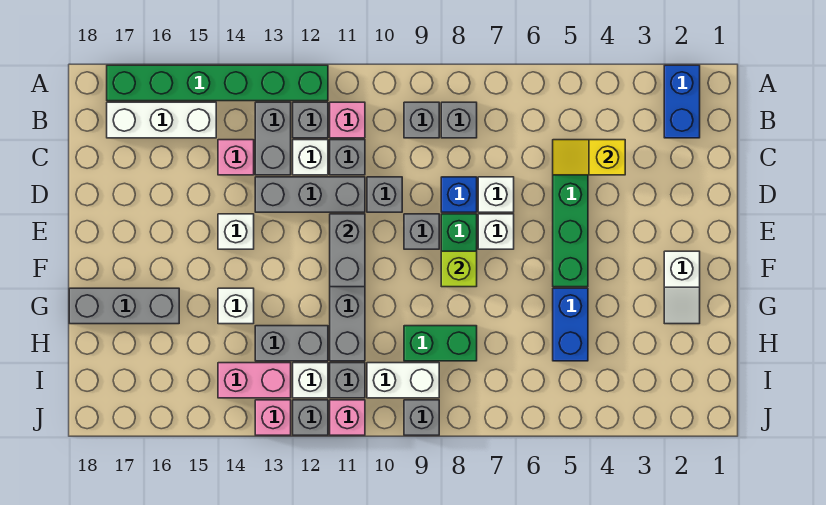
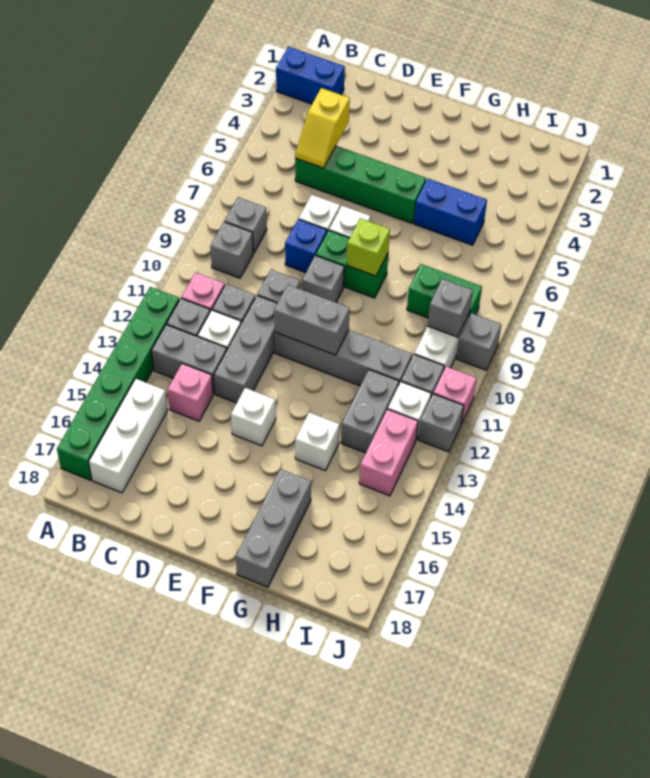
white 1x2 slope [664,251,700,324] -> none
green 1x2 brick [404,326,477,361] -> green 1x2 brick turned to [407,264,482,318]
none -> grey 1x1 brick [428,279,473,337]
pink 1x1 brick [255,400,291,435] -> none

